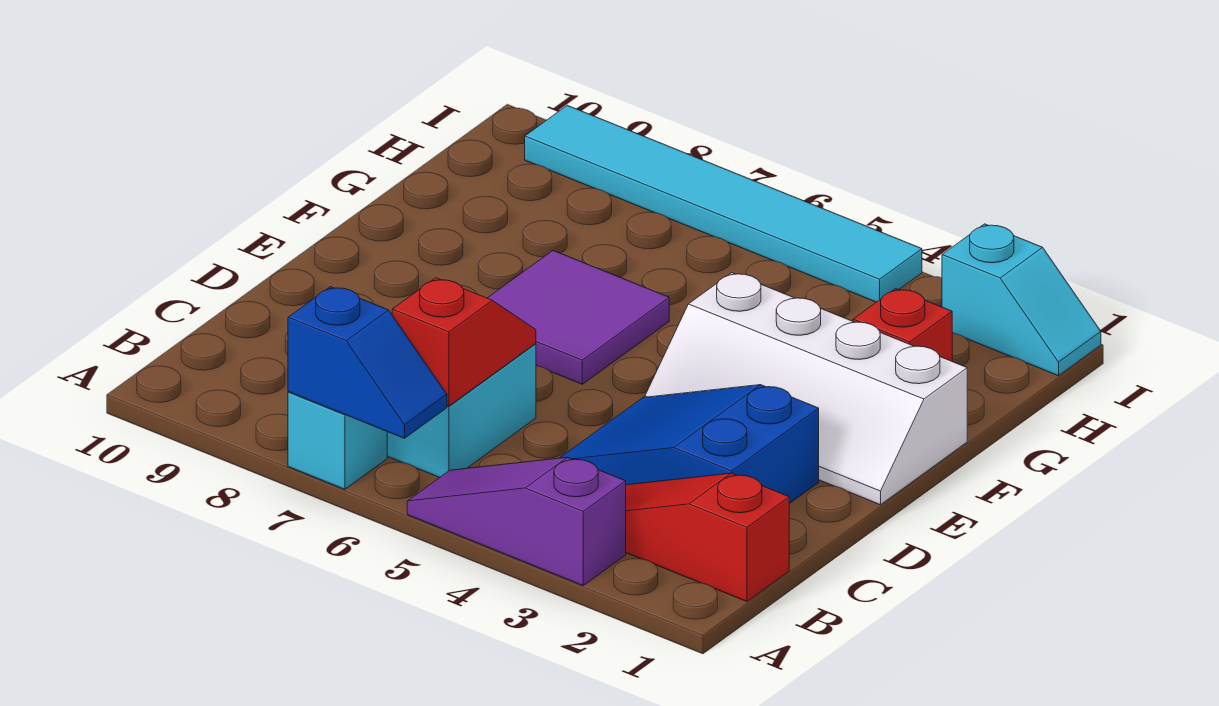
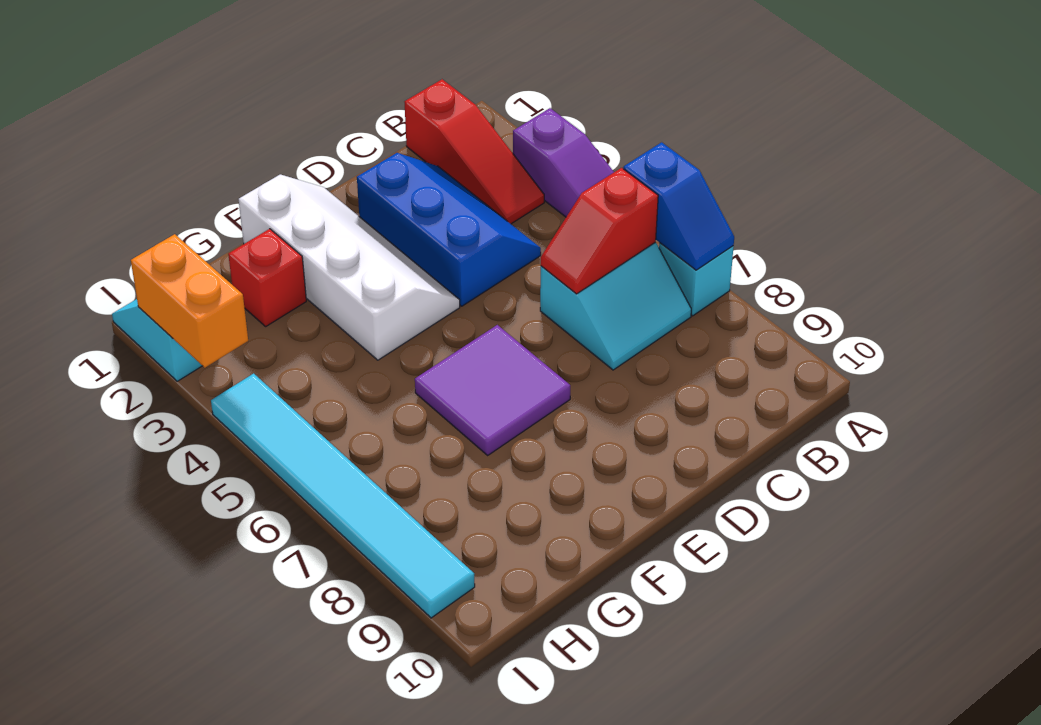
blue 1x2 slope [288,287,447,438] -> blue 1x2 slope turned to [623,142,734,270]
blue 2x3 slope [560,385,819,504] -> blue 2x3 slope turned to [357,153,541,306]
none -> orange 1x2 brick [131,234,248,368]

